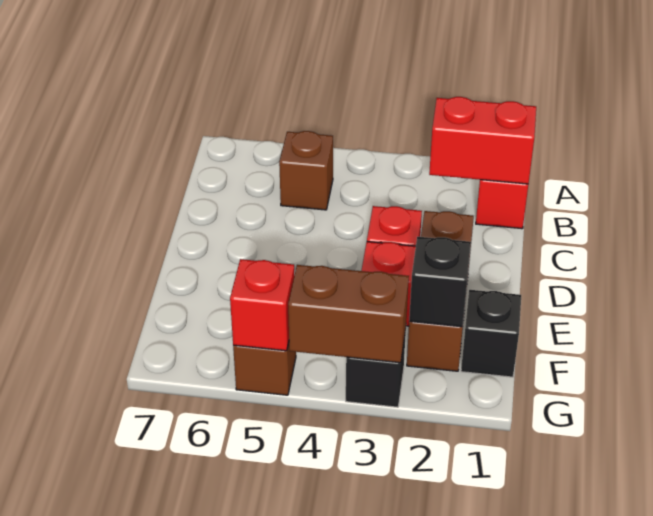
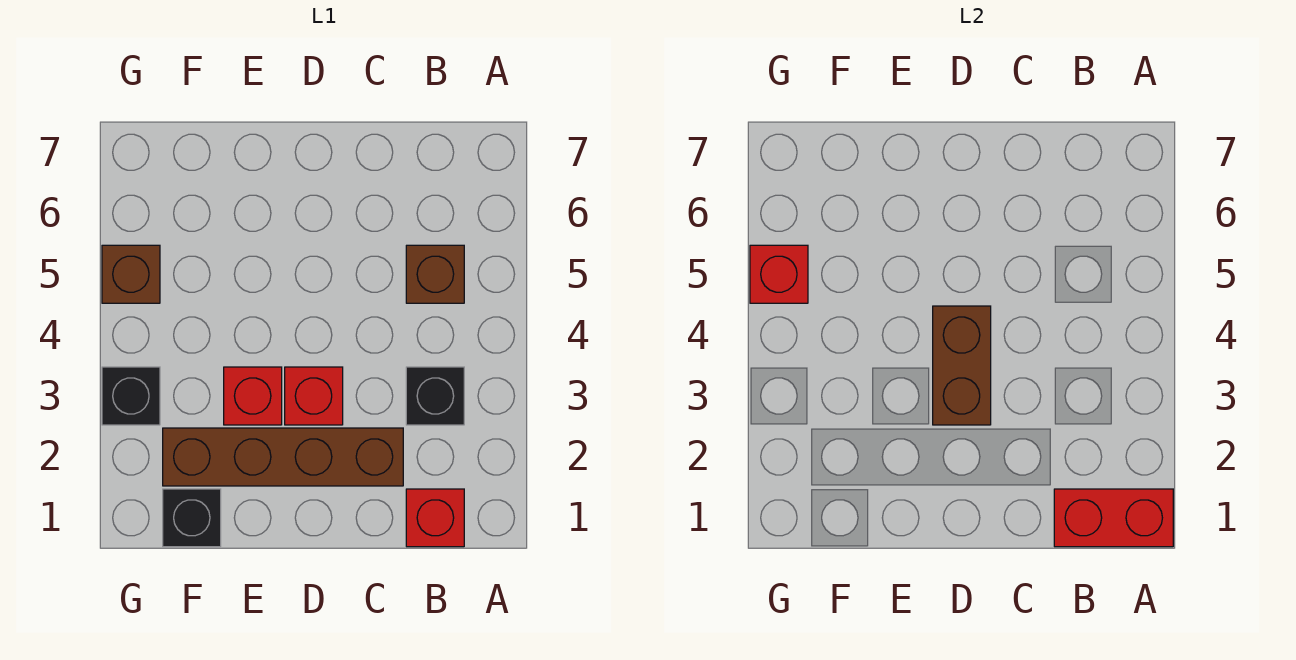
red 1x2 brick [429,97,536,184] -> red 1x2 brick turned to [1054,489,1173,547]
brown 1x3 brick [407,211,474,371] -> brown 1x4 brick [163,428,403,486]
black 1x1 brick [409,237,471,327] -> black 1x1 brick moved to [406,367,464,425]
brown 1x2 brick [288,265,409,363] -> brown 1x2 brick moved to [933,306,991,425]

